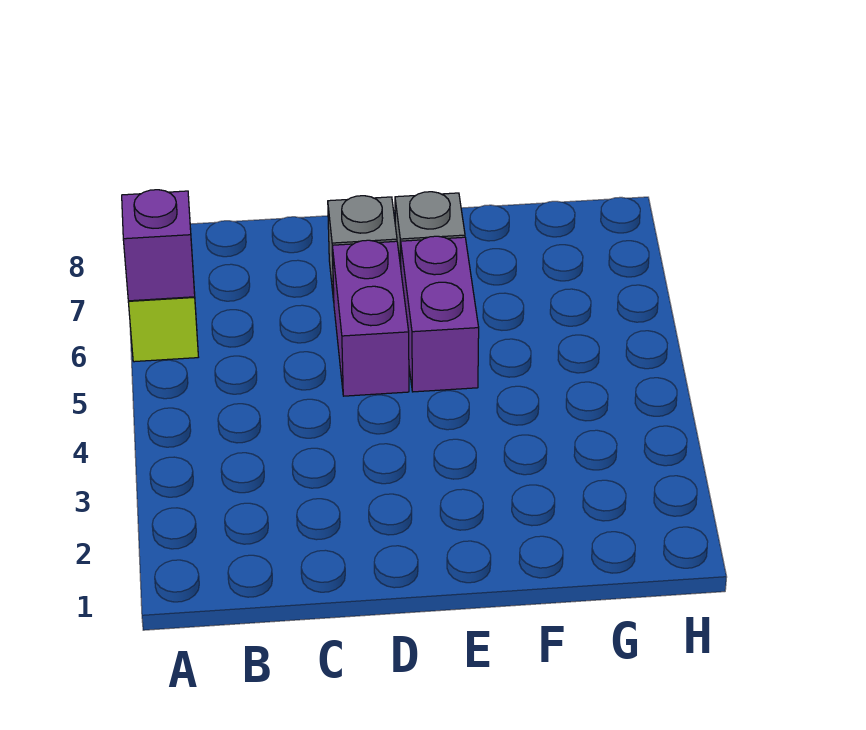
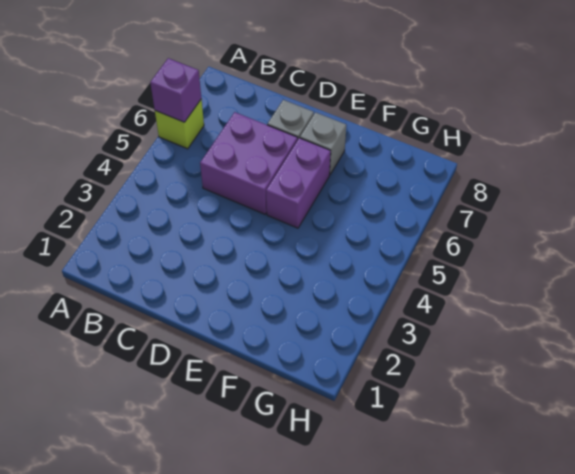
purple 1x2 brick [332,240,409,396] -> purple 2x2 brick [200,112,298,214]

